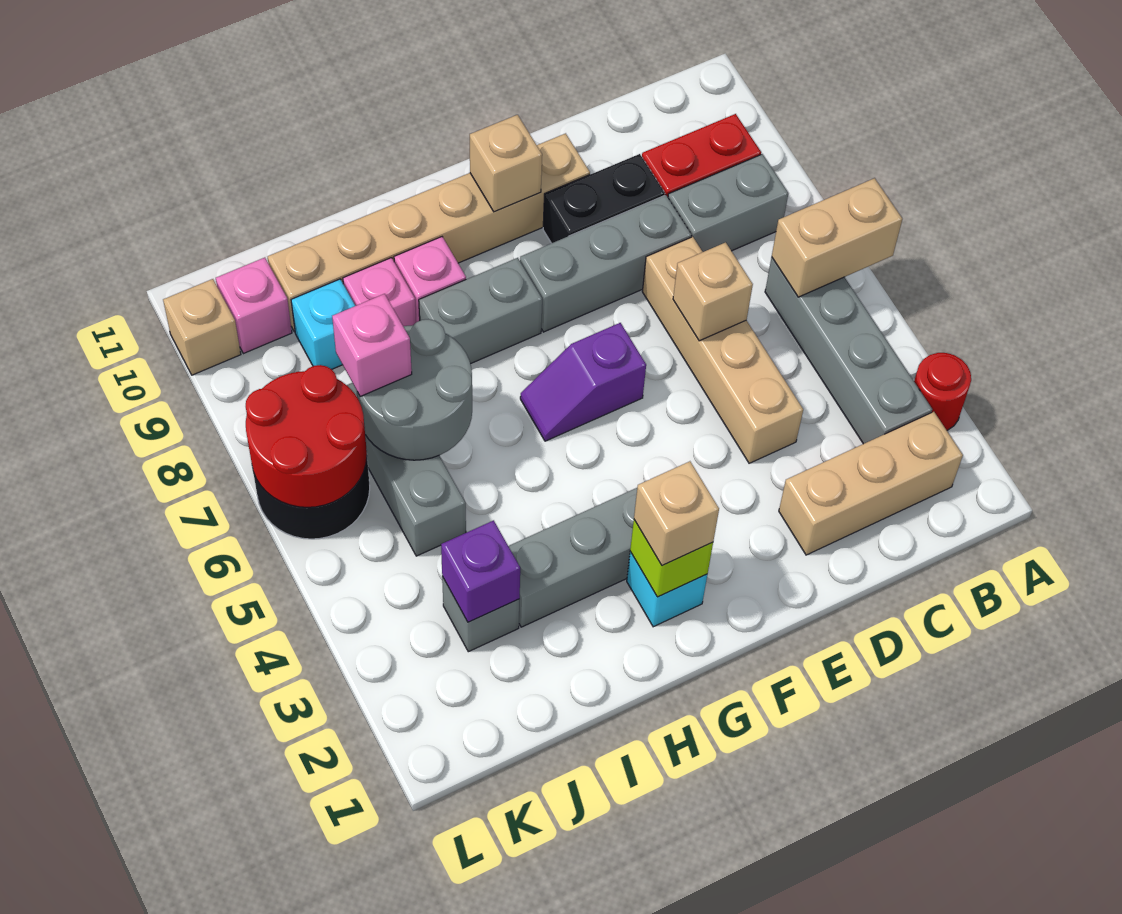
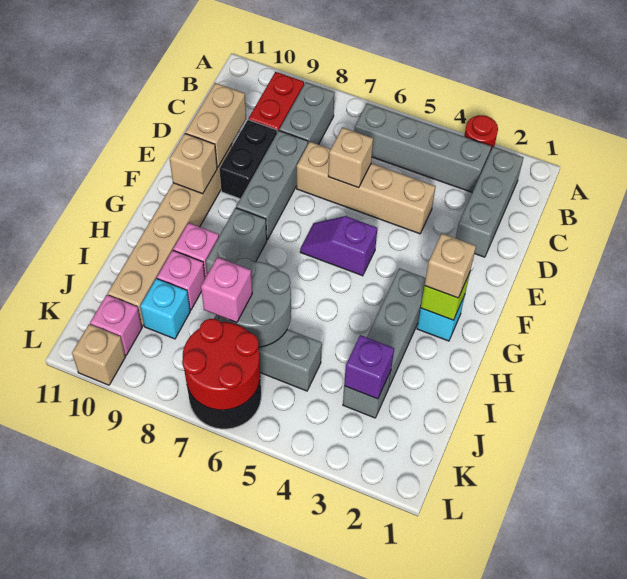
tan 1x2 brick [772,178,902,297] -> tan 1x2 brick moved to [185,83,246,168]
tan 1x3 brick [779,412,963,555] -> grey 1x3 brick [456,147,524,257]
purple 1x2 slope [520,323,646,441] -> purple 1x2 slope turned to [300,216,377,276]

